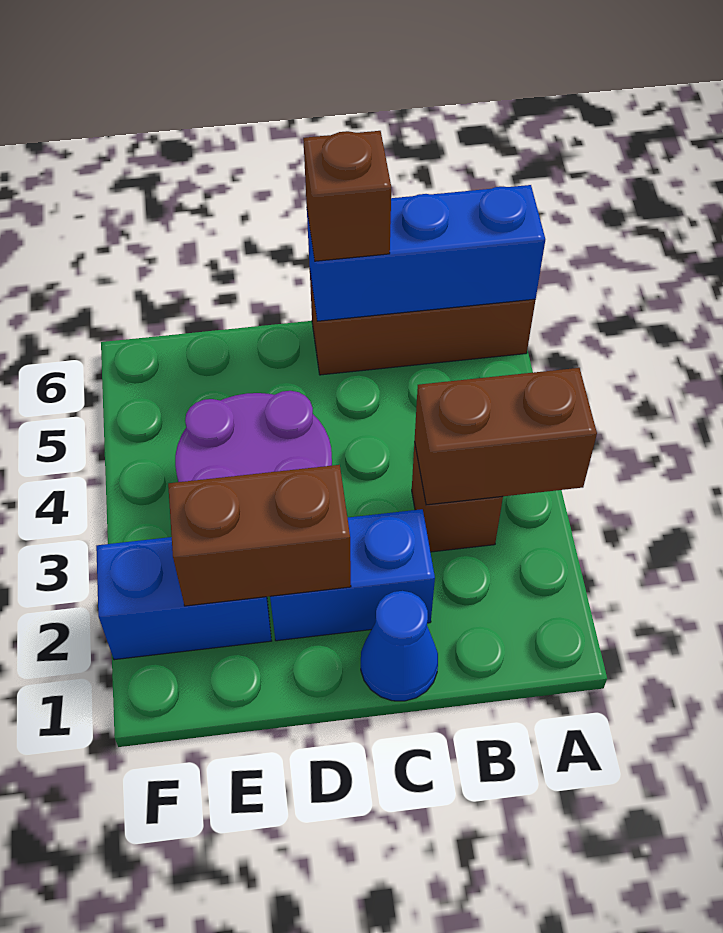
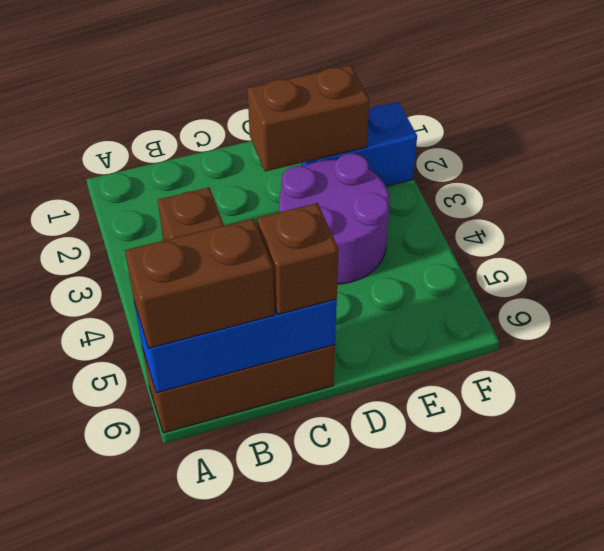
brown 1x2 brick [415,368,597,505] -> brown 1x2 brick moved to [125,219,274,348]
blue 1x1 cone [361,591,438,701] -> none
blue 1x2 brick [270,509,435,641] -> none

